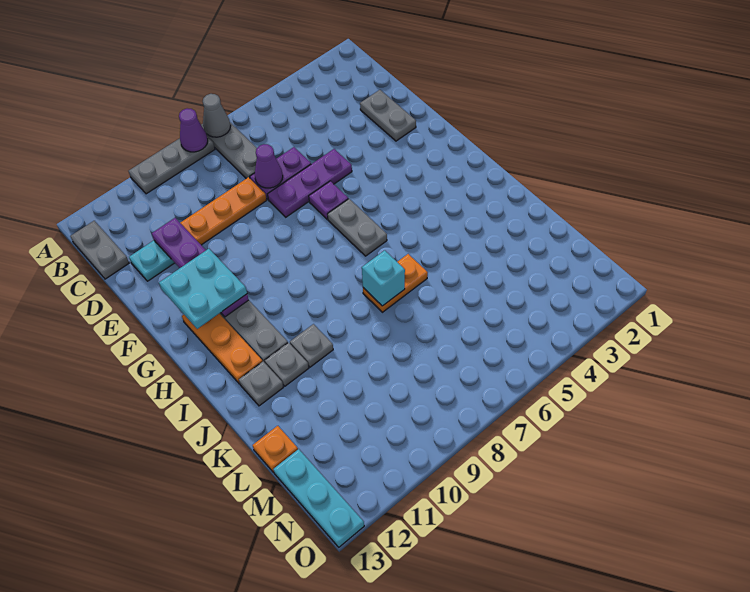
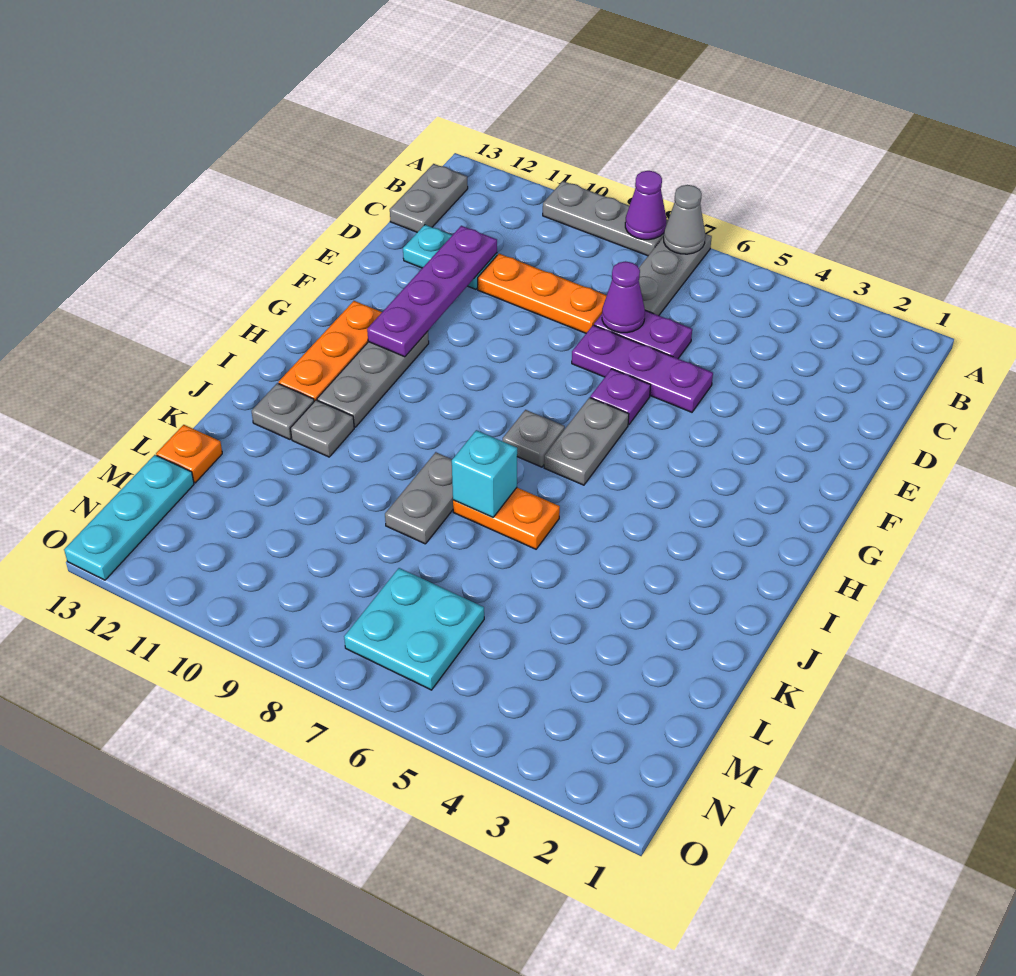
grey 1x2 plate [360,90,416,141] -> grey 1x2 plate moved to [385,452,453,544]
cyan 2x2 plate [159,249,247,329] -> cyan 2x2 plate moved to [344,568,484,690]
grey 1x1 plate [290,324,333,367] -> grey 1x1 plate moved to [503,410,565,467]

